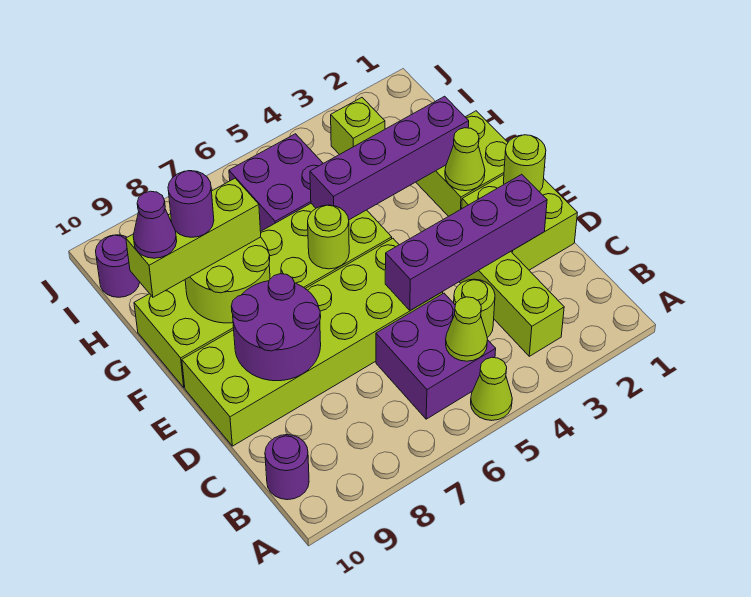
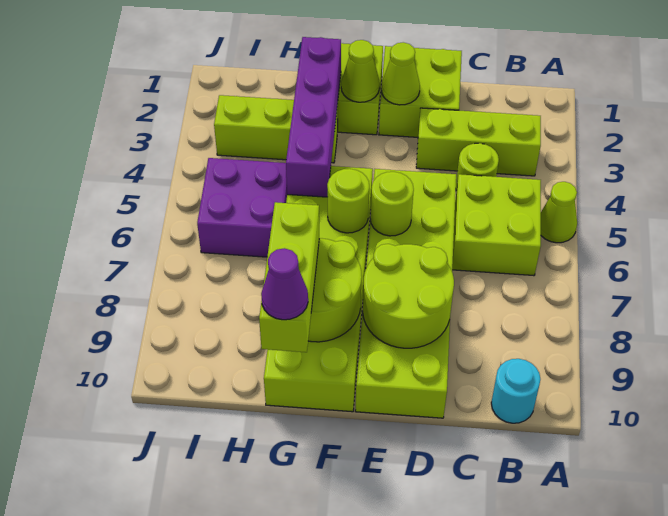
purple 2x2 brick [376,293,496,419] -> lime 2x2 brick [452,174,541,276]
lime 1x1 cone [446,297,488,361] -> lime 1x1 cone moved to [381,42,420,105]
purple 1x1 round brick [265,435,309,500] -> cyan 1x1 round brick [491,359,540,423]
purple 1x4 brick [385,174,547,311] -> none
purple 2x2 round brick [231,274,321,381] -> lime 2x2 round brick [363,244,454,348]
lime 1x1 round brick [504,135,546,192] -> lime 1x1 round brick moved to [370,172,414,236]
purple 1x1 round brick [168,171,214,237] -> none
lime 1x1 brick [331,98,385,155] -> lime 1x3 brick [214,95,338,163]
purple 1x1 round brick [96,235,140,297] -> none

